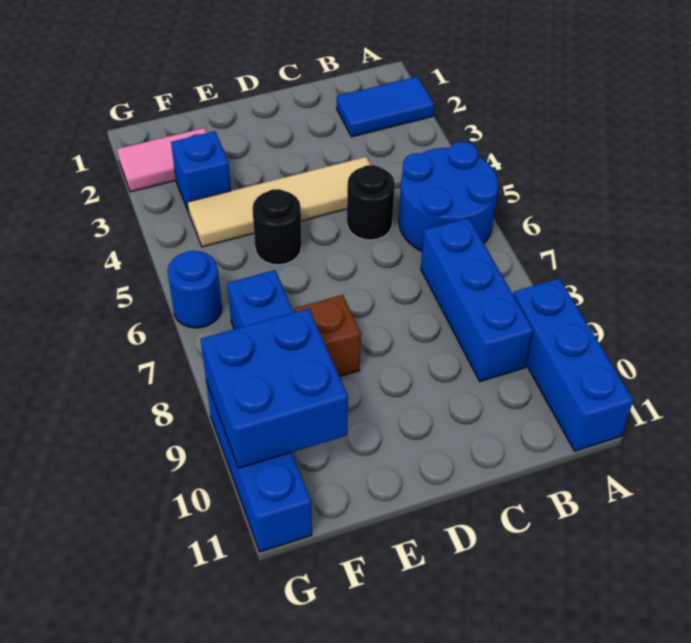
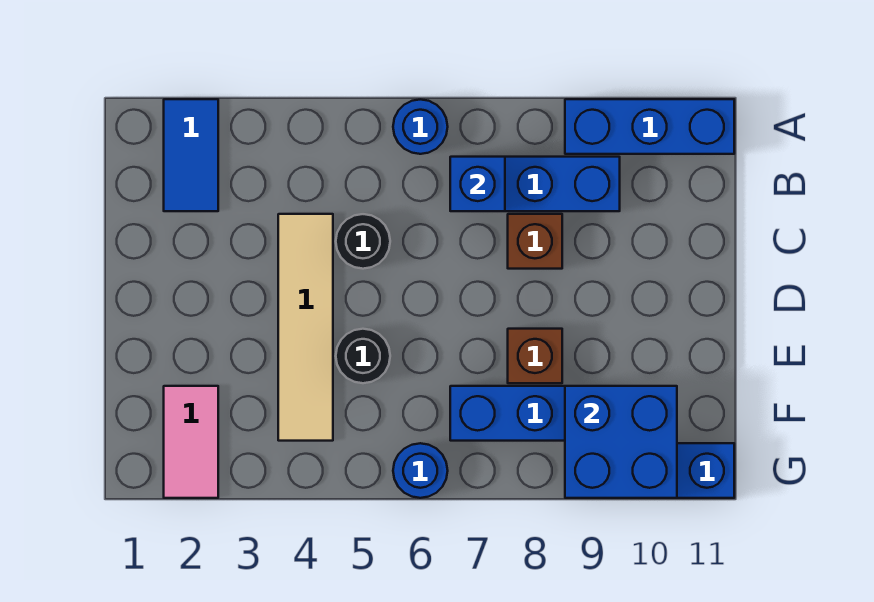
blue 2x2 round brick [399,142,499,251] -> blue 1x1 round brick [393,99,448,154]
none -> brown 1x1 brick [508,214,562,269]
blue 1x1 brick [171,131,231,213] -> blue 1x1 brick moved to [450,157,505,211]

